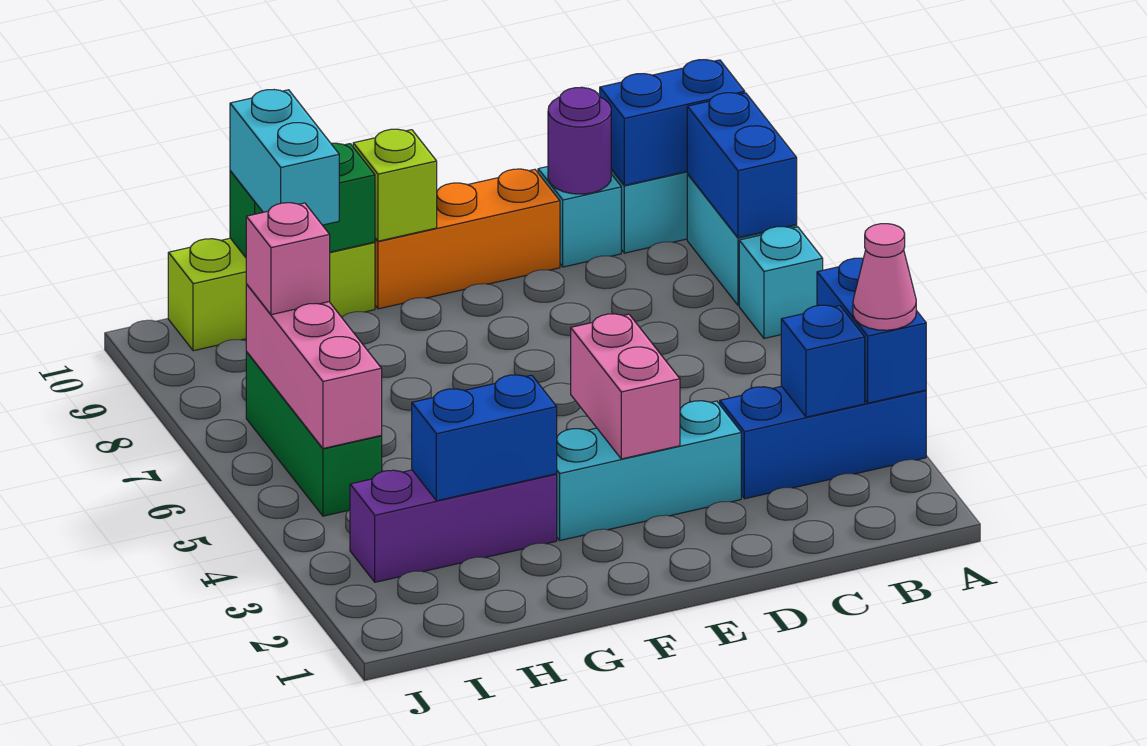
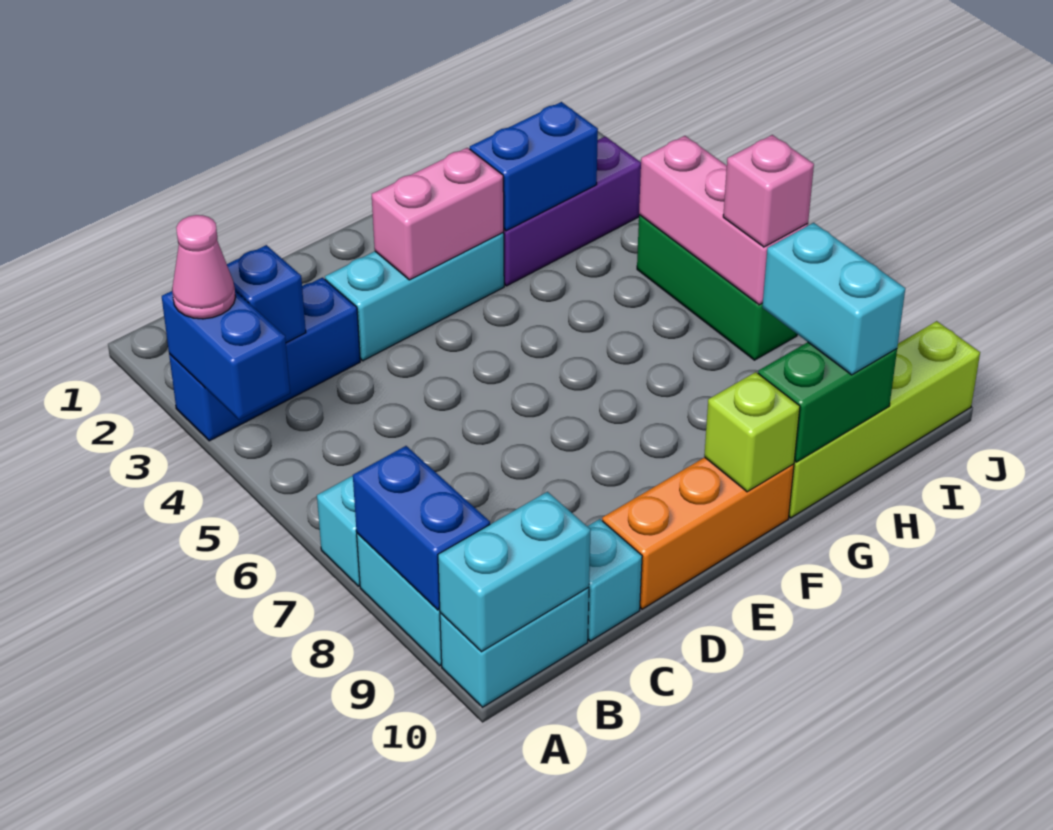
blue 1x2 brick [600,60,745,185] -> cyan 1x2 brick [438,492,591,652]
purple 1x1 round brick [548,87,611,194] -> none
pink 1x2 brick [571,314,680,459] -> pink 1x2 brick turned to [372,148,504,280]
lime 1x3 brick [168,238,375,351] -> lime 1x4 brick [789,321,980,518]

